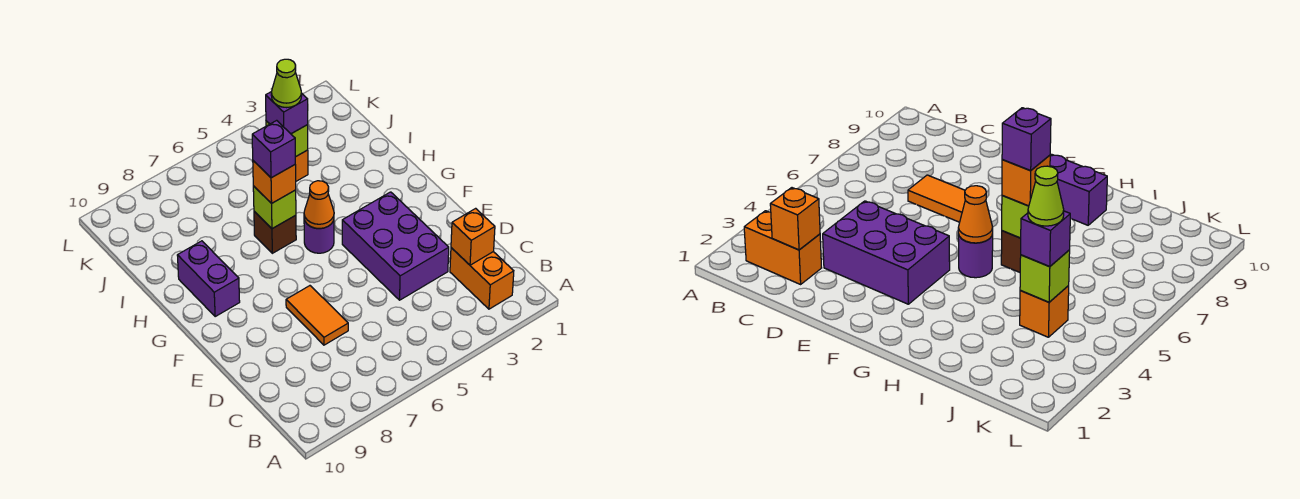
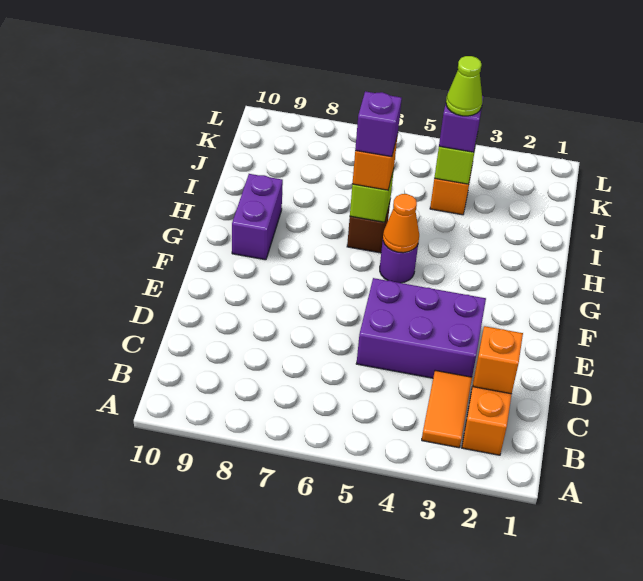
purple 2x3 brick [342,192,449,300] -> purple 2x3 brick turned to [356,278,486,378]
orange 1x2 tile [286,286,348,345] -> orange 1x2 tile moved to [422,370,472,448]

